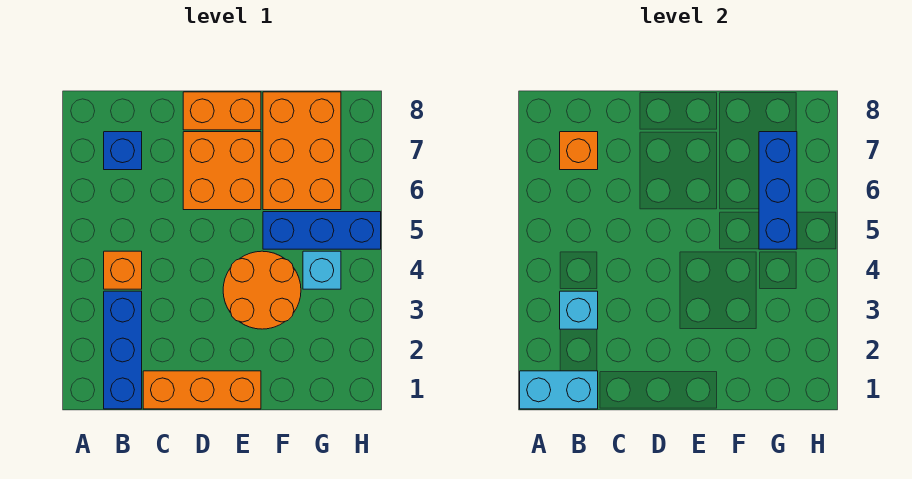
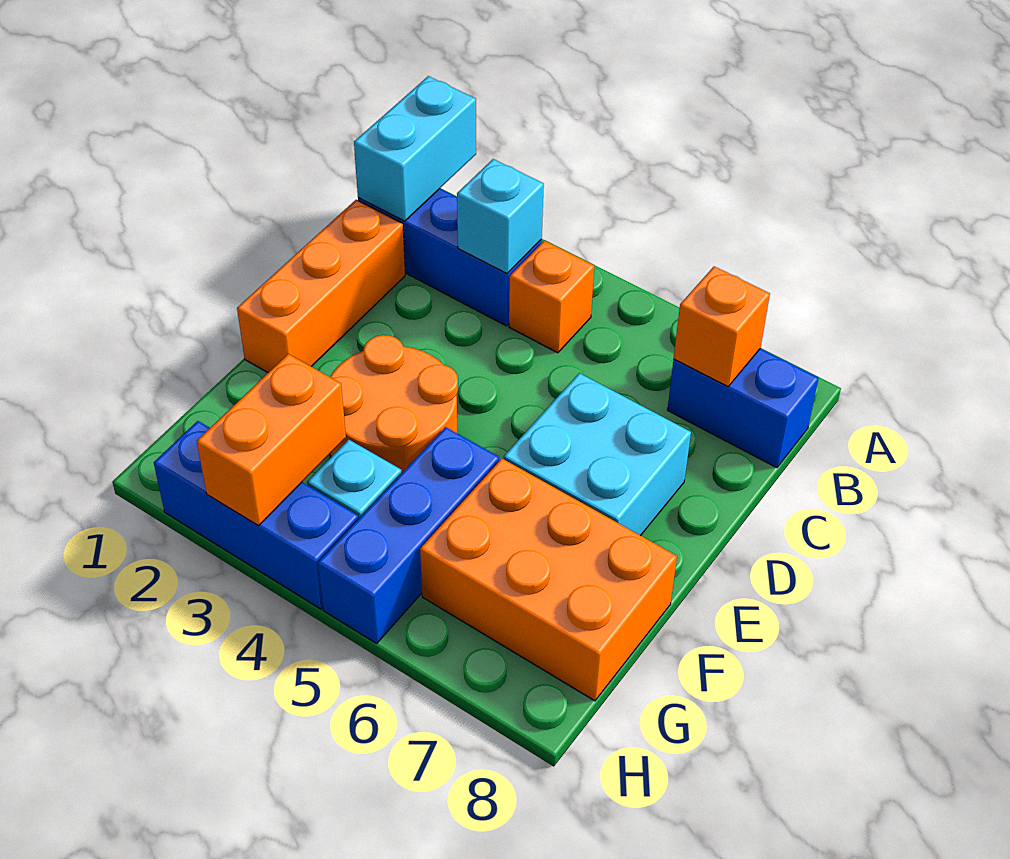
blue 1x1 brick [104,132,142,170] -> blue 1x2 brick [667,349,819,468]
orange 2x2 brick [183,132,261,210] -> cyan 2x2 brick [504,373,691,536]
orange 1x2 brick [183,92,261,130] -> orange 1x2 brick moved to [197,354,346,526]
blue 1x3 brick [759,132,797,249] -> blue 1x3 brick moved to [154,421,358,609]

